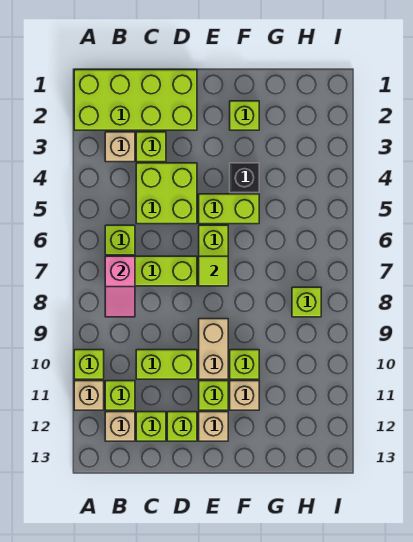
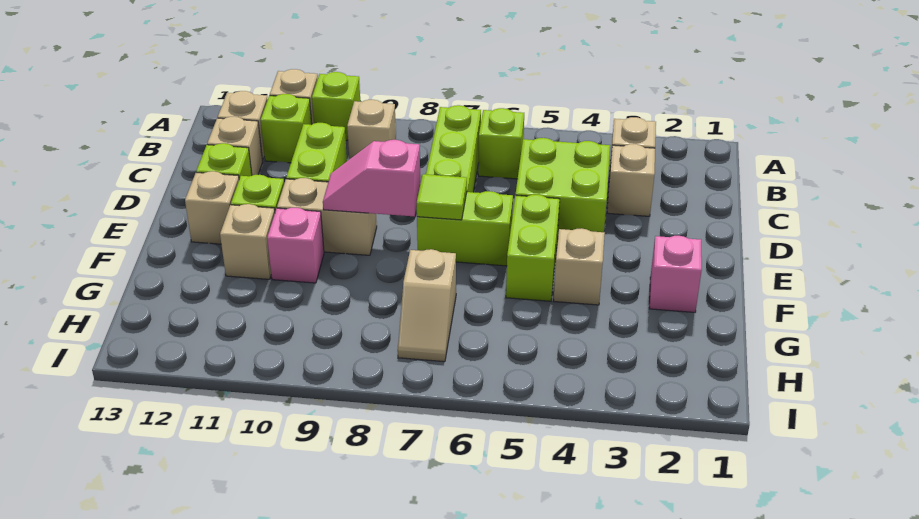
lime 2x4 brick [74,70,197,130] -> none
pink 1x2 slope [105,256,135,317] -> pink 1x2 slope moved to [323,140,421,216]
none -> tan 1x1 brick [347,100,396,159]
lime 1x1 brick [136,132,166,162] -> tan 1x1 brick [607,144,655,216]
lime 1x1 brick [136,412,166,441] -> tan 1x1 brick [207,117,262,175]
lime 1x1 brick [230,101,259,130] -> pink 1x1 brick [649,236,702,312]
black 1x1 brick [230,163,259,193] -> tan 1x1 brick [554,228,605,305]
lime 1x1 brick [230,350,259,379] -> pink 1x1 brick [267,208,324,283]
none -> tan 1x2 slope [398,249,456,362]
lime 1x1 brick [292,287,321,317] -> none

